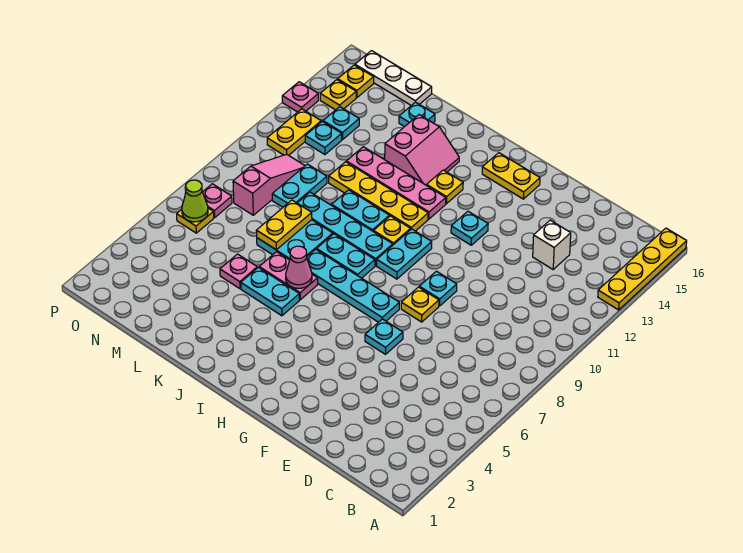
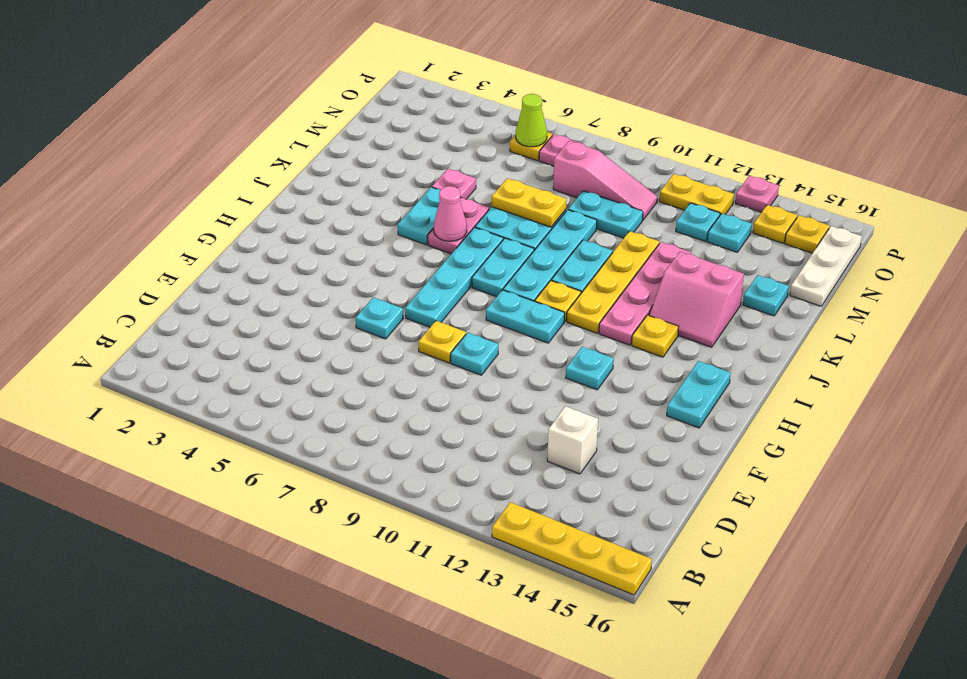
yellow 1x2 plate [482,153,540,199] -> cyan 1x2 plate [667,361,731,428]

